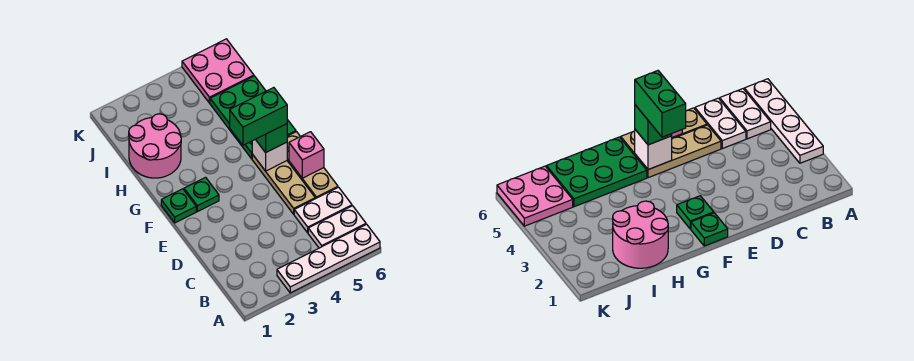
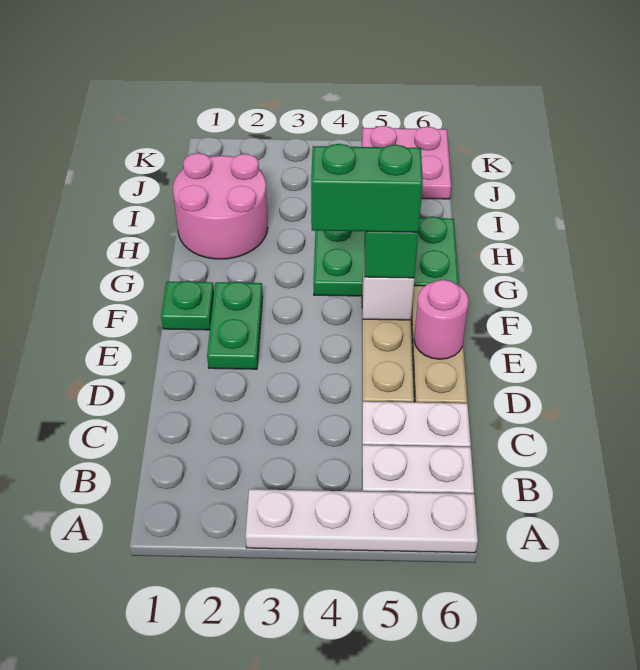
pink 1x1 brick [289,132,324,178] -> pink 1x1 round brick [414,280,469,359]
green 1x1 plate [184,177,219,212] -> green 1x2 plate [207,282,263,369]
green 2x3 plate [210,76,296,159] -> green 2x3 plate turned to [314,217,459,296]

